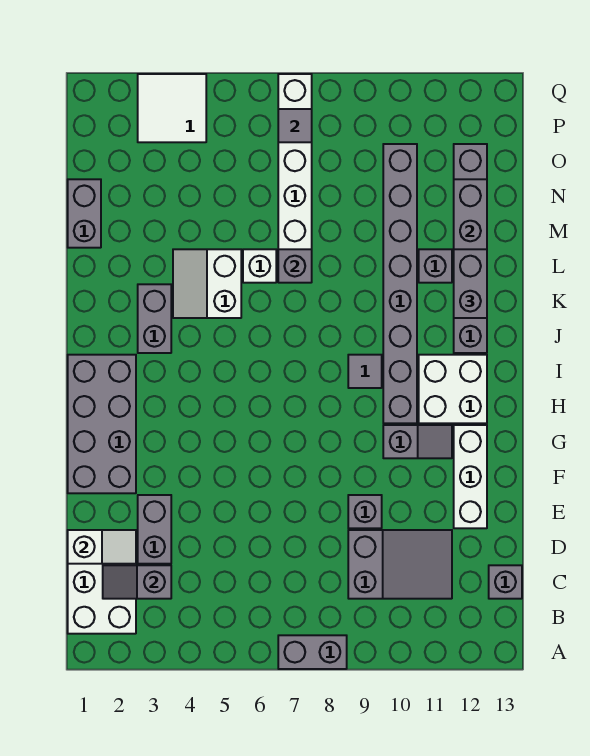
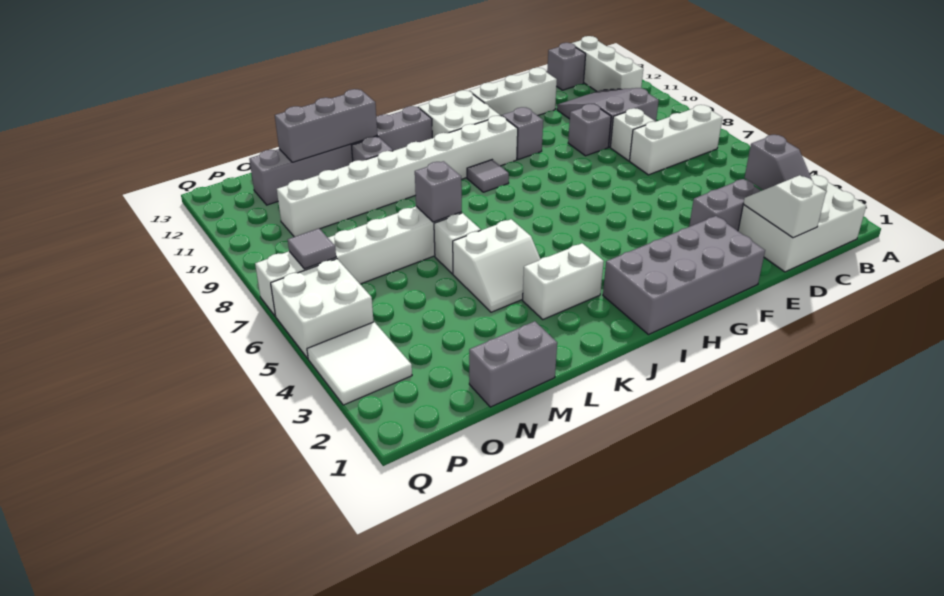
grey 1x2 brick [278,635,347,669] -> none
none -> white 1x3 brick [630,105,723,175]
none -> white 1x3 brick [572,36,643,91]
none -> white 1x1 brick [610,108,655,161]
grey 1x8 brick [383,144,417,423] -> white 1x8 brick [277,116,518,237]
grey 1x2 brick [138,284,171,353] -> white 1x2 brick [523,243,604,319]
grey 1x2 brick [454,249,487,318] -> none
none -> white 2x2 brick [271,259,374,358]

